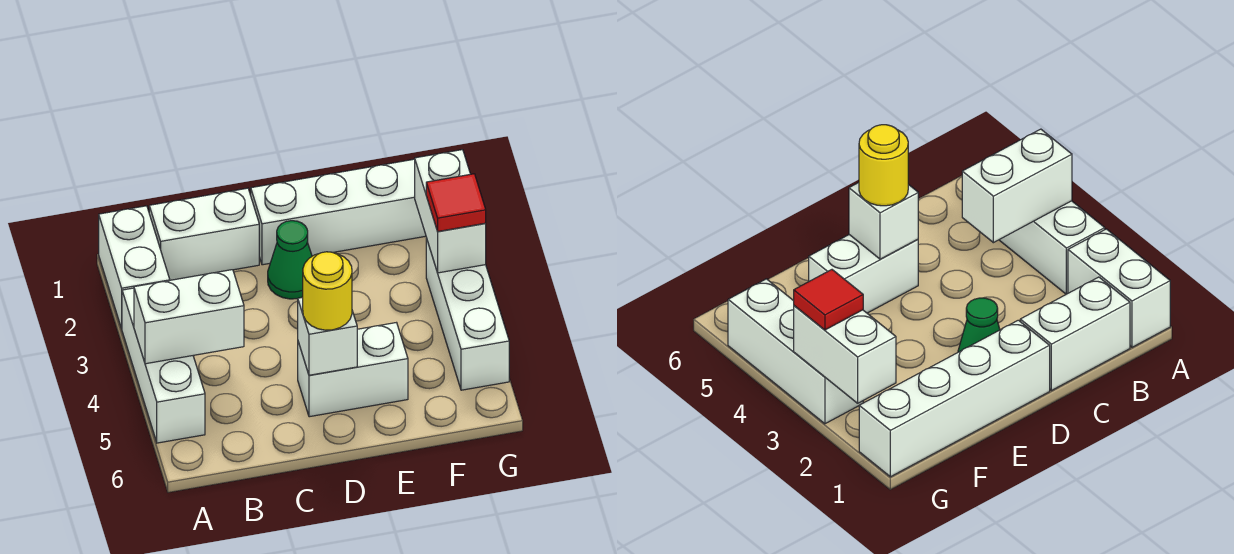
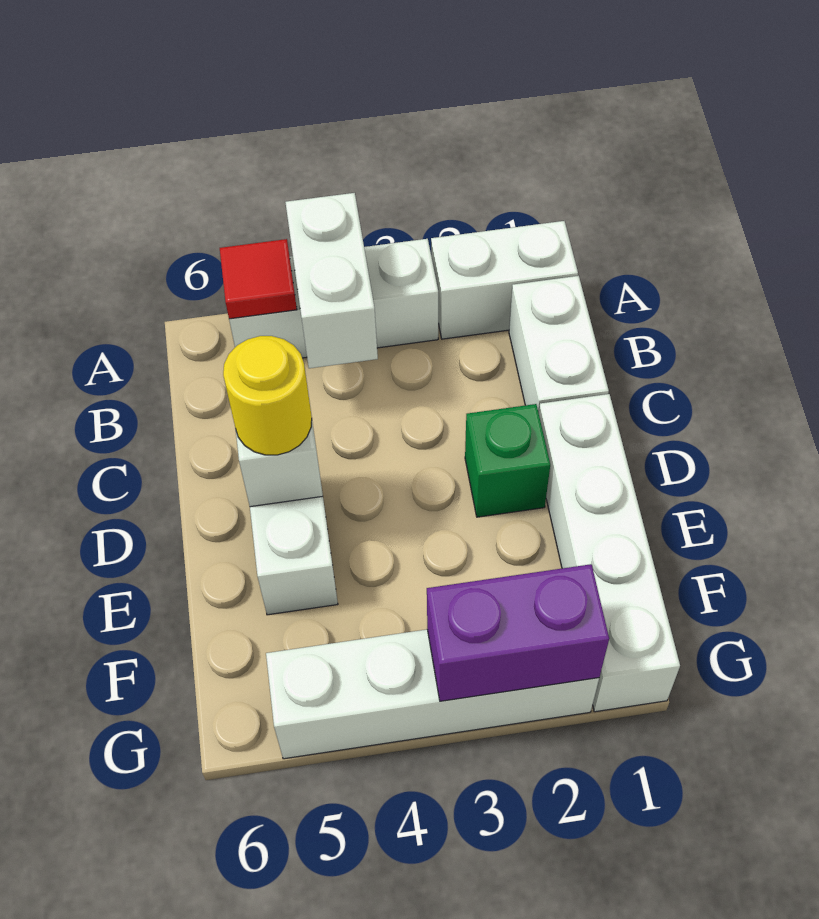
green 1x1 cone [268,221,312,299] -> green 1x1 brick [465,404,550,517]
white 1x2 brick [415,150,486,273] -> purple 1x2 brick [427,564,609,701]
white 1x3 brick [426,238,509,390] -> white 1x4 brick [266,629,599,759]
red 1x1 tile [426,174,486,231] -> red 1x1 tile moved to [220,239,297,319]

